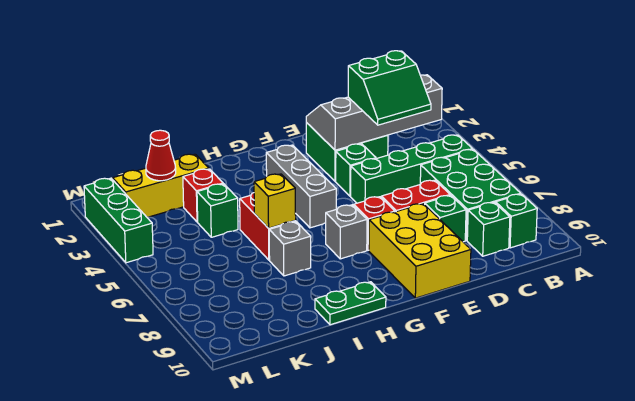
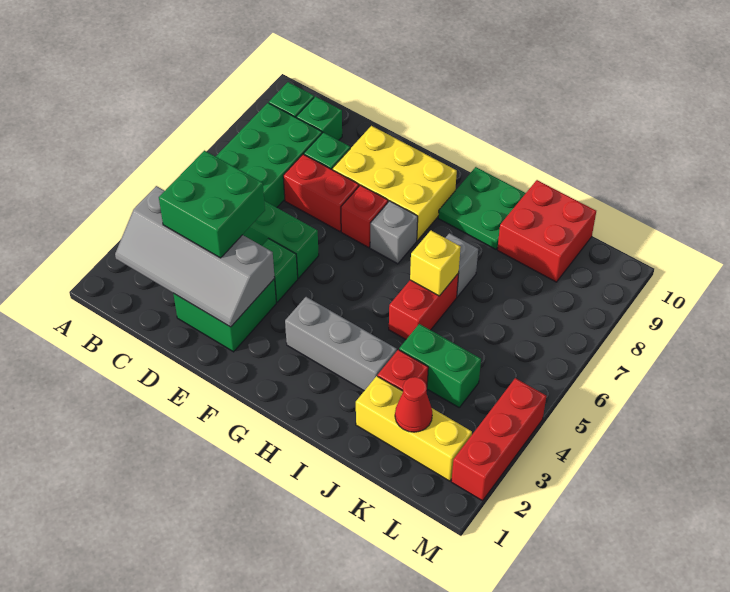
green 2x2 slope [348,51,431,125] -> green 2x2 brick [159,151,265,258]
yellow 2x3 brick [369,204,471,298] -> yellow 2x3 brick turned to [332,126,457,240]
grey 1x3 brick [266,145,336,228] -> grey 1x3 brick turned to [285,297,397,391]
green 1x2 plate [315,282,386,325] -> green 2x2 plate [438,167,526,249]
green 1x1 brick [197,184,238,237] -> green 1x2 brick [399,324,481,407]
none -> red 2x2 brick [497,180,596,282]
green 1x3 brick [84,178,153,263] -> red 1x3 brick [451,378,546,501]

